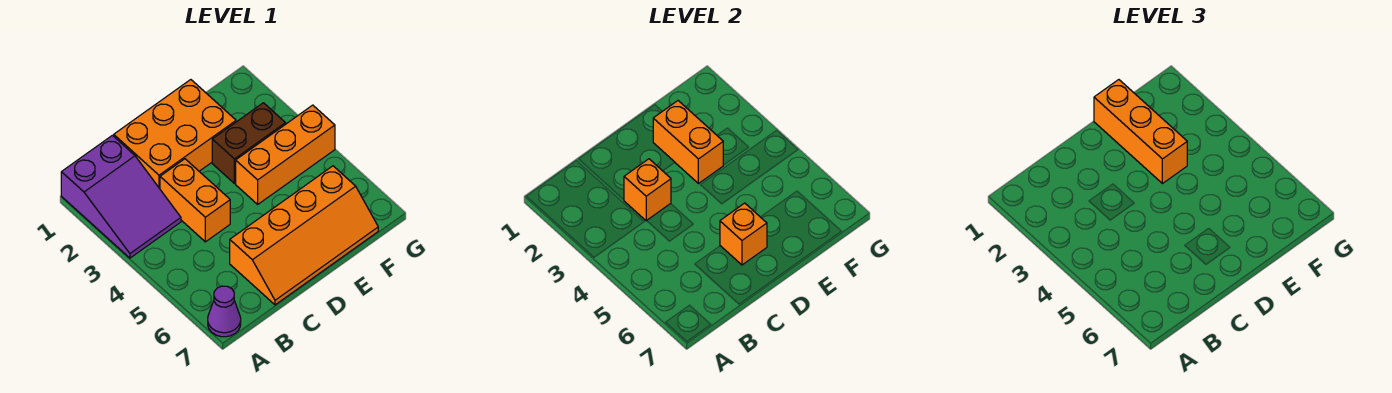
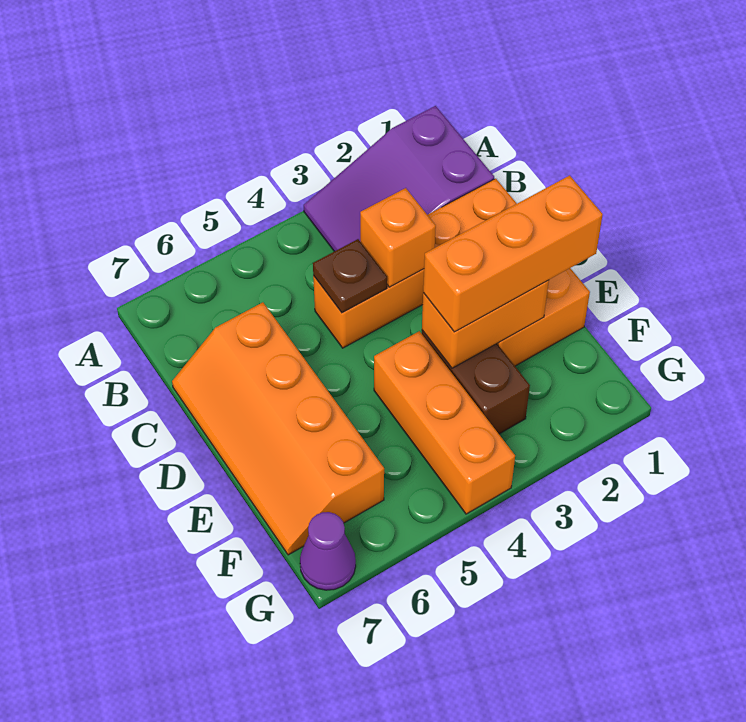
purple 1x1 cone [208,286,241,337] -> purple 1x1 cone moved to [300,512,356,590]
none -> brown 1x1 plate [313,239,387,313]
orange 1x1 brick [720,203,767,265] -> none

